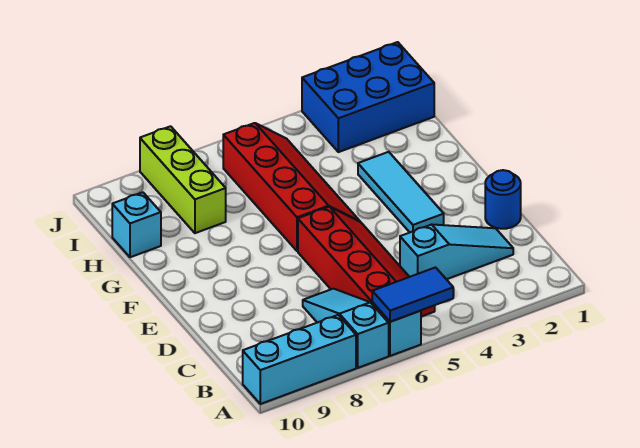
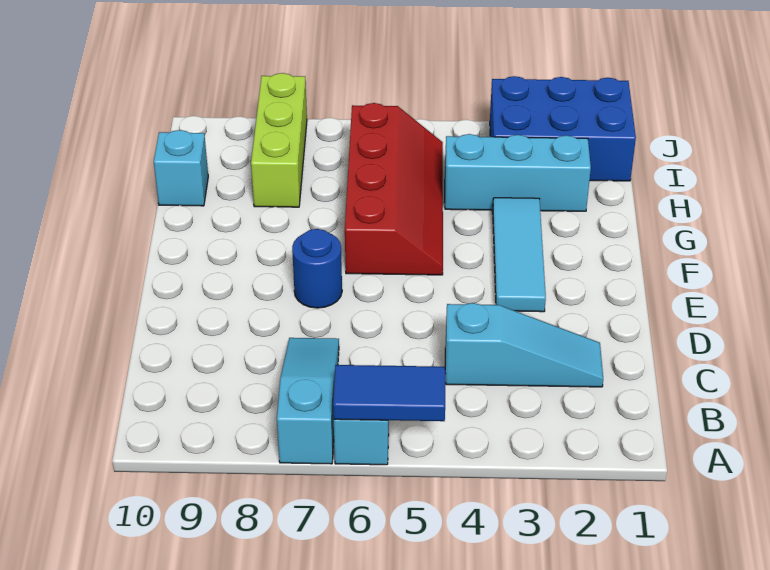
cyan 1x3 brick [243,315,356,404] -> cyan 1x3 brick moved to [445,134,591,211]
red 2x4 slope [298,207,435,317] -> none
blue 1x1 round brick [485,170,521,229] -> blue 1x1 round brick moved to [292,229,342,308]

